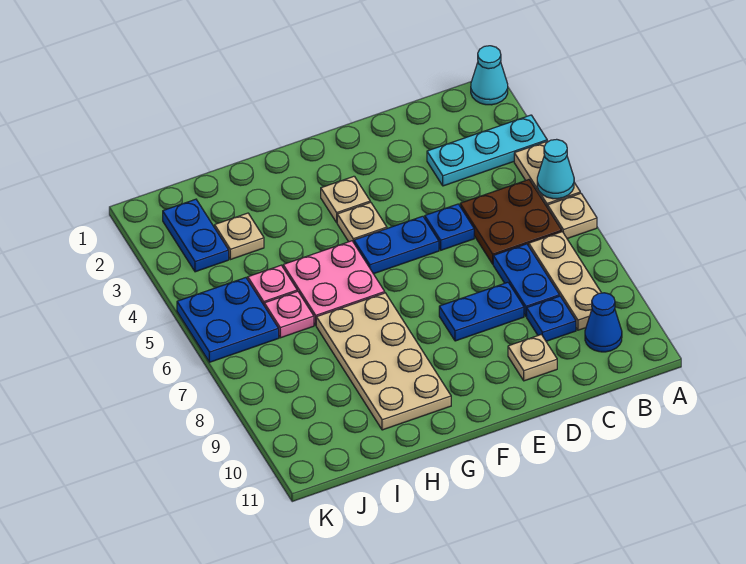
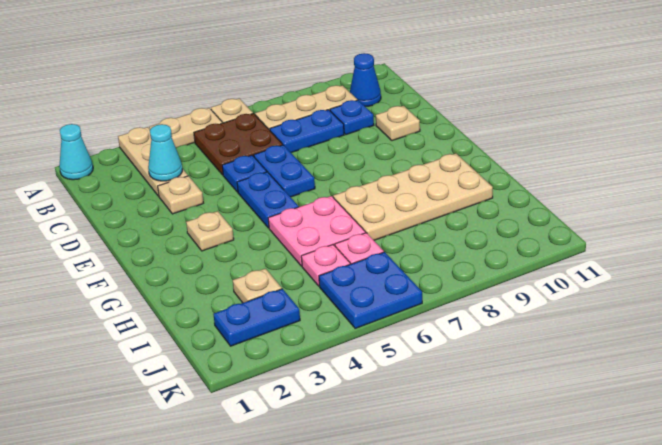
cyan 1x3 plate [427,115,547,186] -> tan 1x3 plate [118,127,188,196]
cyan 1x1 cone [537,139,574,199] -> cyan 1x1 cone moved to [148,124,182,181]
blue 1x2 plate [439,282,524,341] -> blue 1x2 plate moved to [254,145,315,197]
tan 1x1 plate [337,202,387,243] -> tan 1x1 plate moved to [158,176,203,214]

